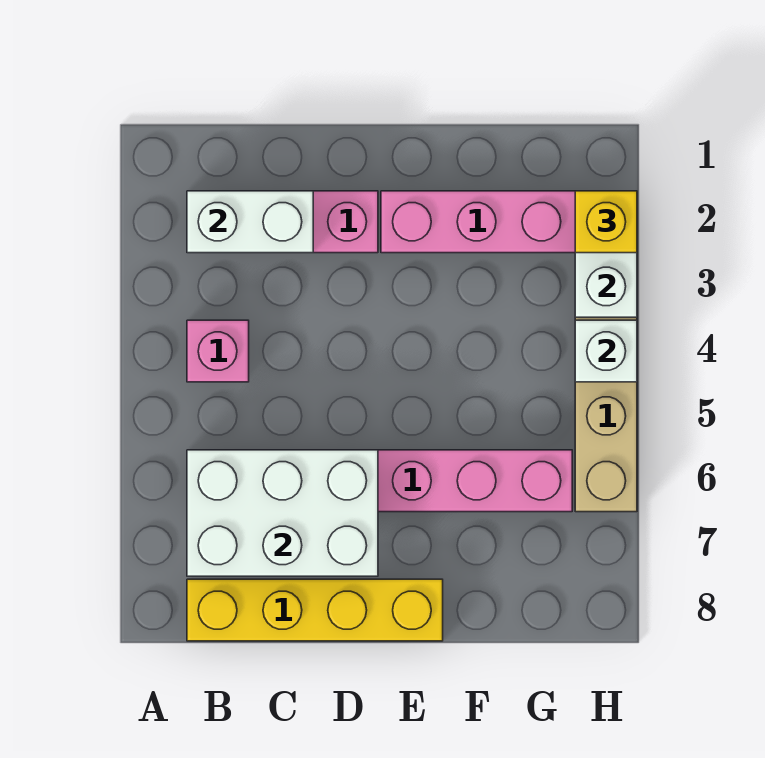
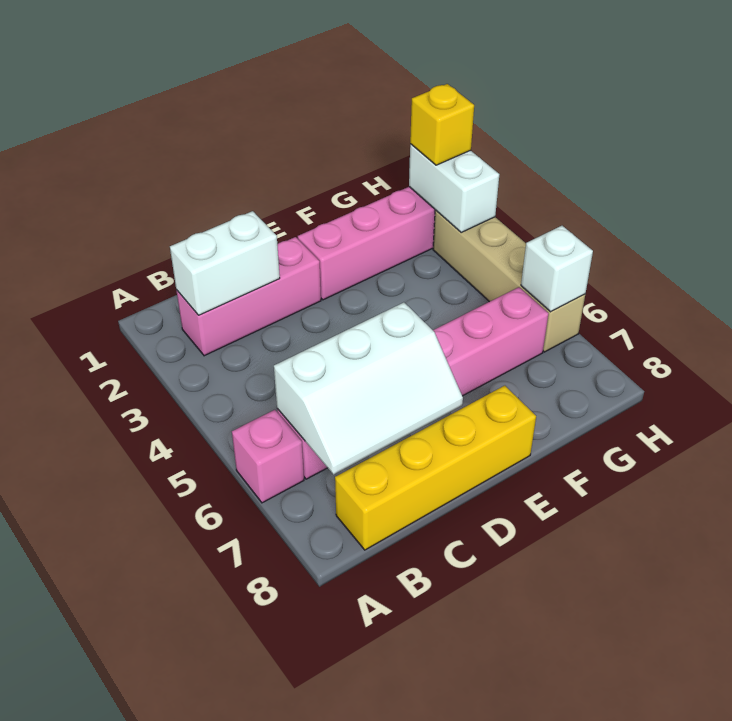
pink 1x1 brick [187,320,249,382] -> pink 1x1 brick moved to [232,410,304,503]
white 2x3 brick [187,450,378,576] -> white 2x3 slope [274,302,463,474]
white 1x1 brick [575,320,637,382] -> white 1x1 brick moved to [521,226,593,312]

